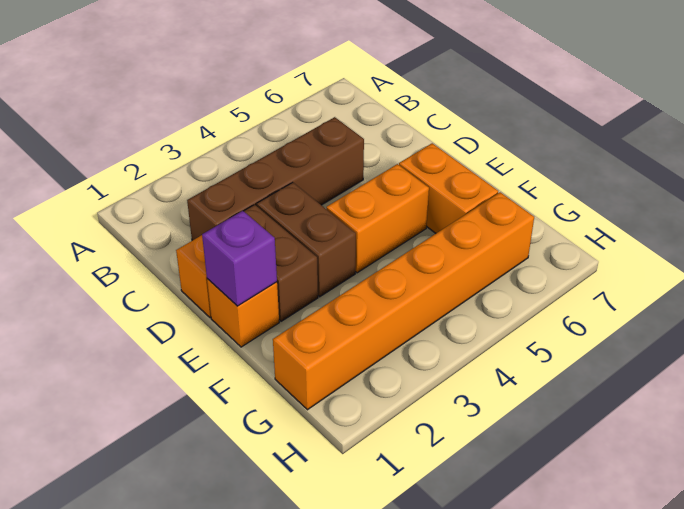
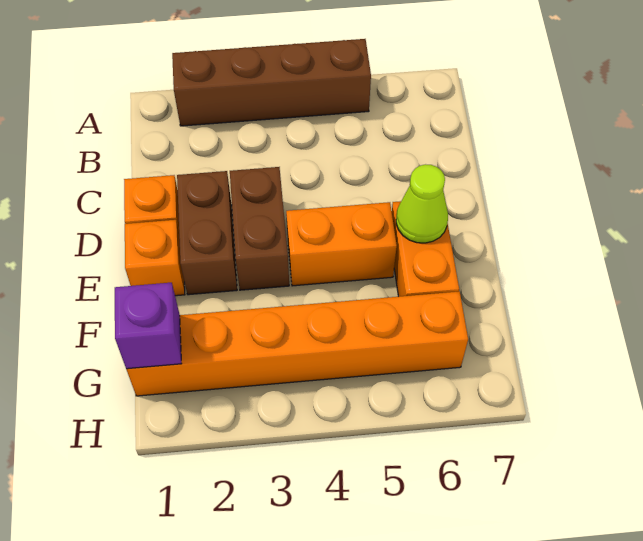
brown 1x4 brick [187,117,364,241] -> brown 1x4 brick moved to [172,39,371,126]
purple 1x1 brick [202,211,277,306] -> purple 1x1 brick moved to [115,283,181,369]
none -> lime 1x1 cone [396,164,448,243]

